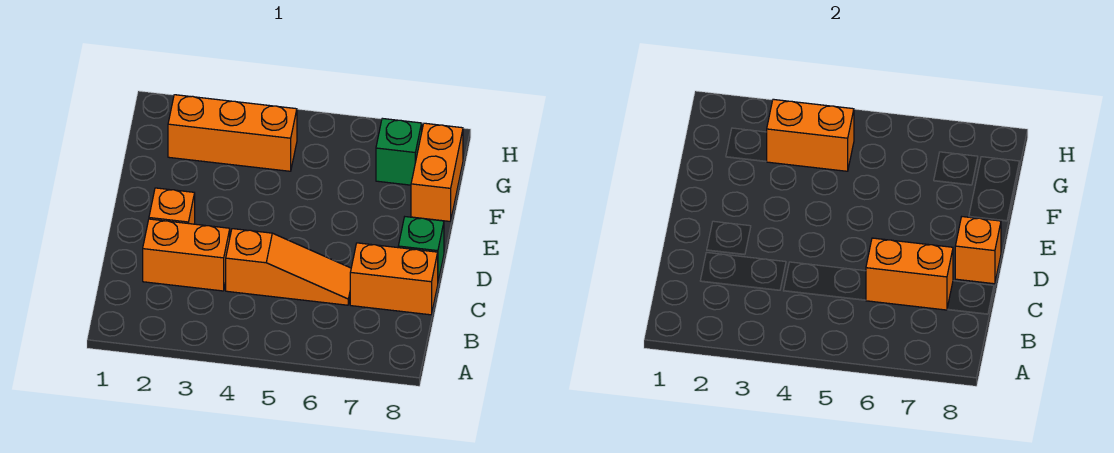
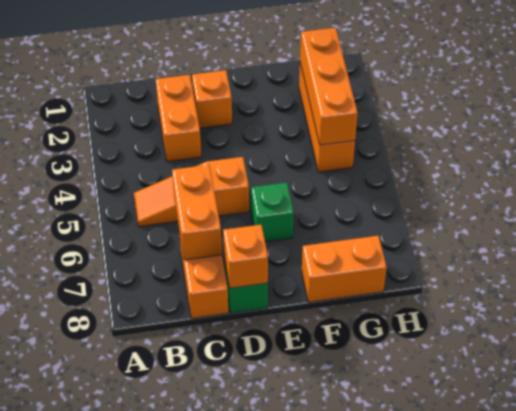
orange 1x3 slope [226,229,351,305] -> orange 1x3 slope turned to [134,157,249,227]
orange 1x2 brick [766,99,854,171] -> orange 1x3 brick [300,28,358,145]
green 1x1 brick [376,118,422,185] -> green 1x1 brick moved to [251,182,294,242]

